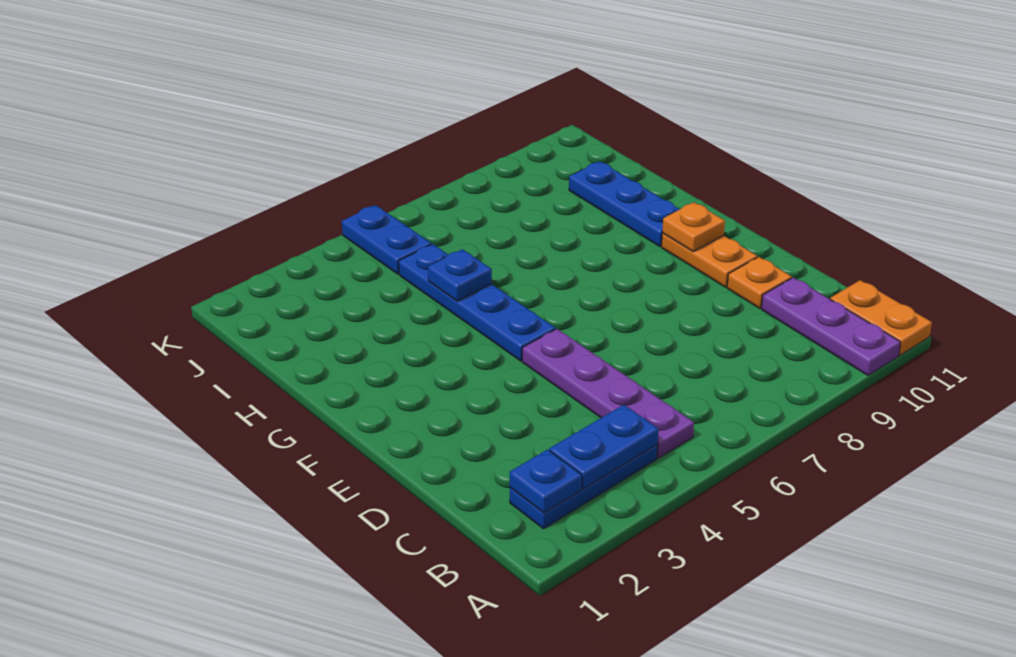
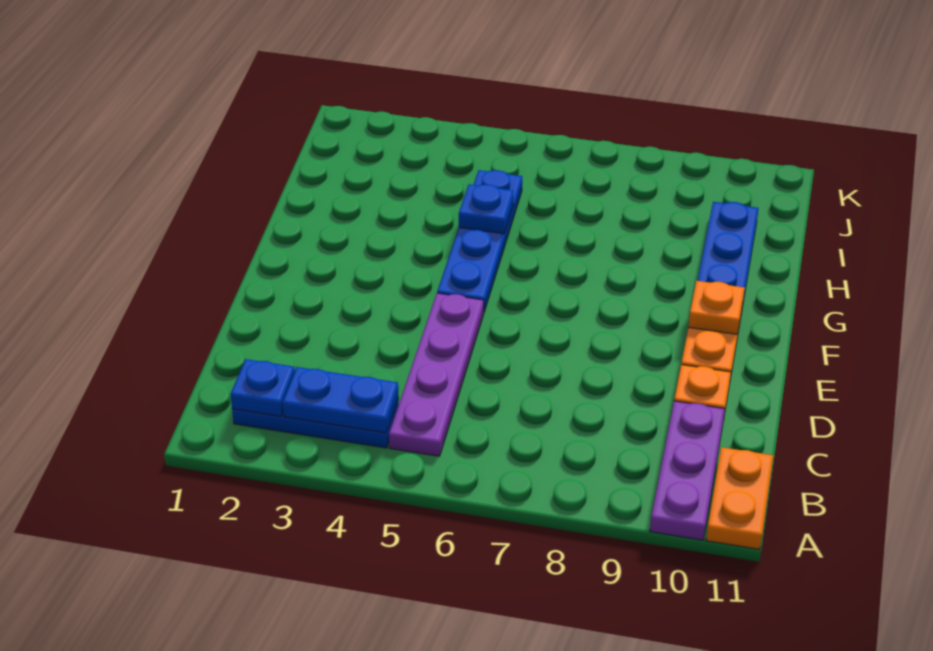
blue 1x2 plate [342,205,431,274] -> none

